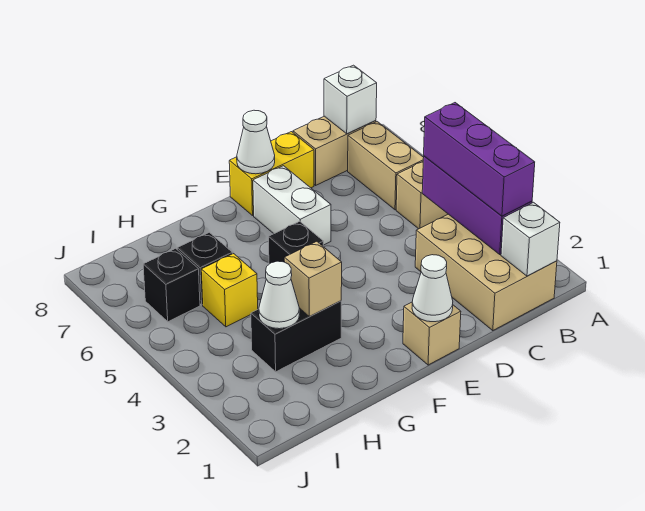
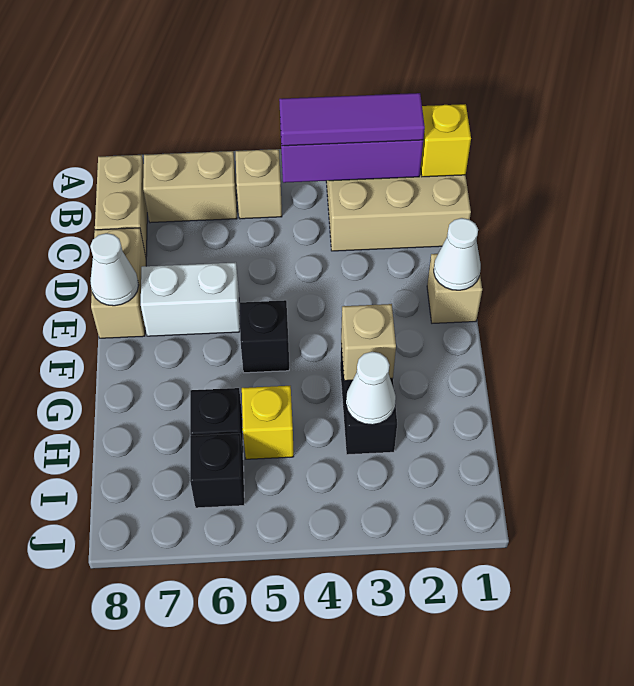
white 1x1 brick [501,202,560,276] -> yellow 1x1 brick [421,104,471,177]
purple 1x3 brick [424,103,535,216] -> purple 1x3 tile [279,93,425,146]
white 1x1 brick [324,65,377,134] -> none
yellow 1x2 brick [229,132,314,215] -> tan 1x2 brick [91,228,146,338]

